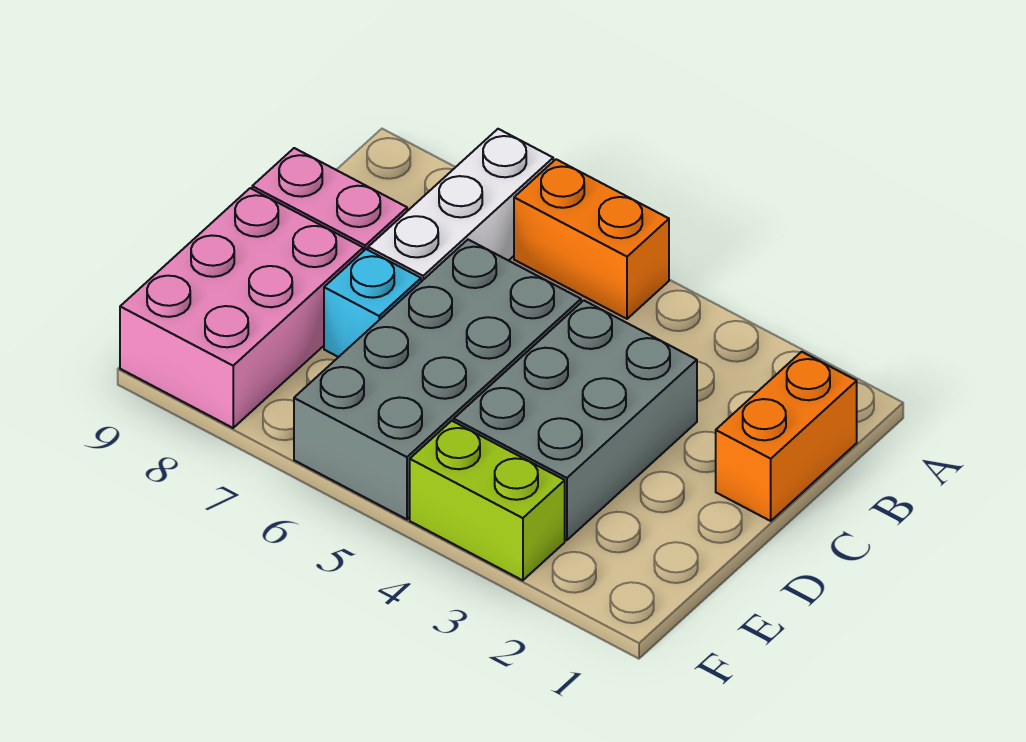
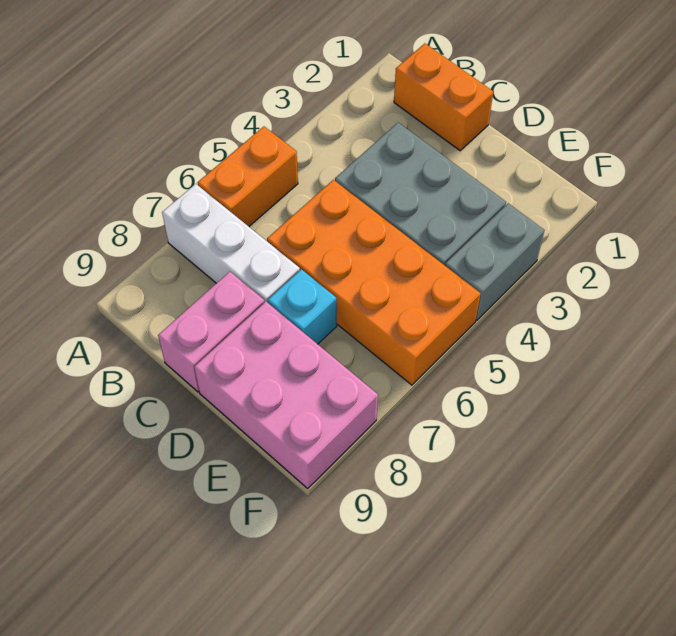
grey 2x4 brick [294,240,581,519] -> orange 2x4 brick [267,180,481,385]
lime 1x2 brick [410,421,565,580] -> grey 1x2 brick [445,204,544,321]

